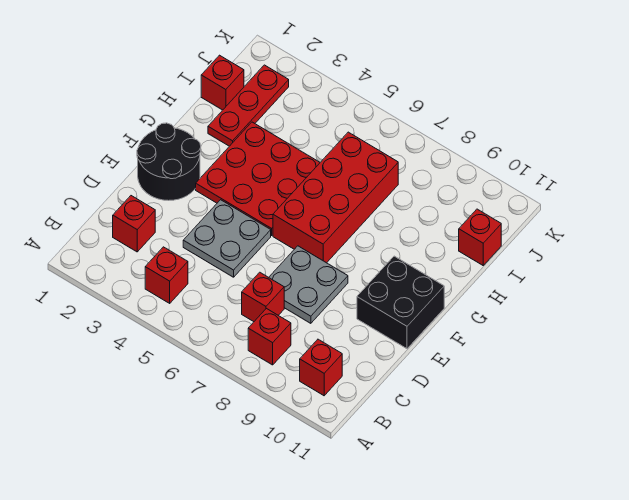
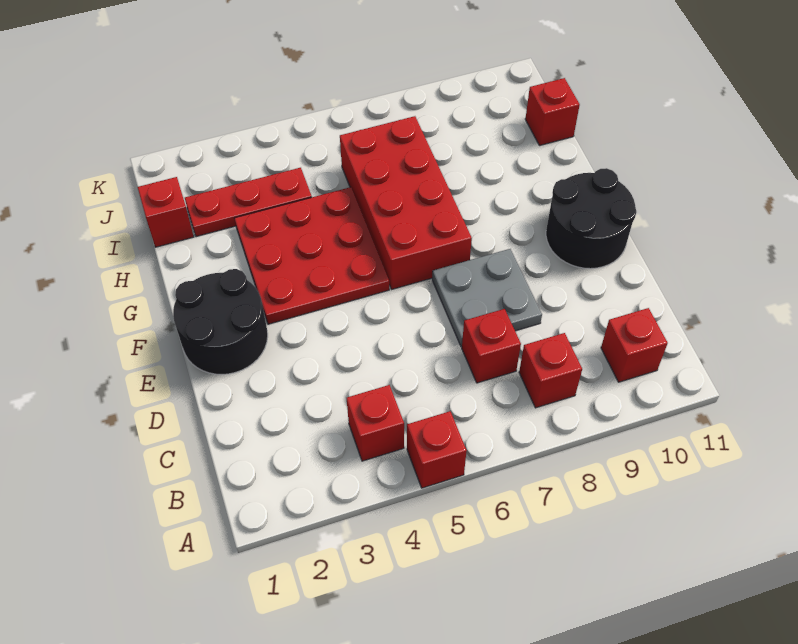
red 1x1 brick [113,196,155,252] -> red 1x1 brick moved to [407,411,467,488]
grey 2x2 plate [183,200,271,277] -> none
black 2x2 brick [357,256,444,349] -> black 2x2 round brick [546,168,636,269]
red 1x3 plate [208,65,289,146] -> red 1x3 plate turned to [185,168,312,237]

